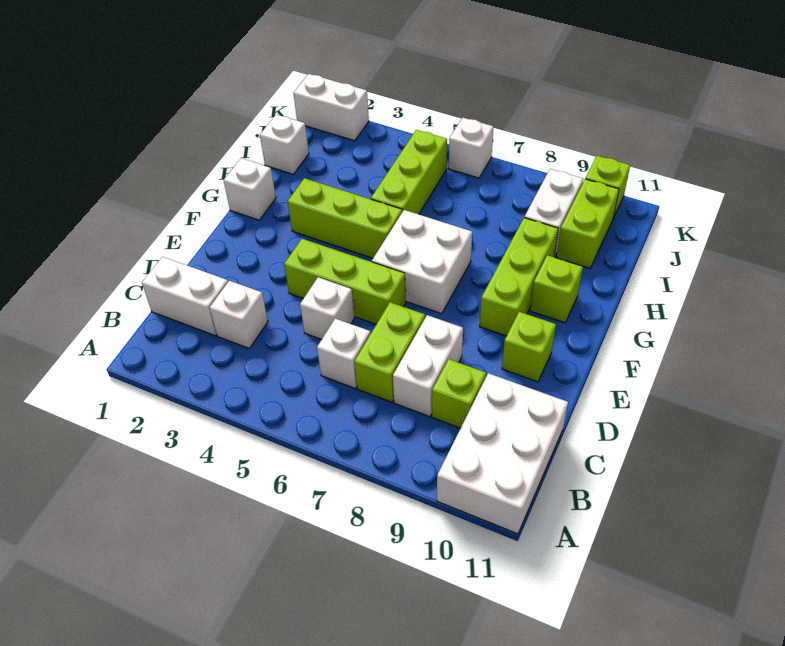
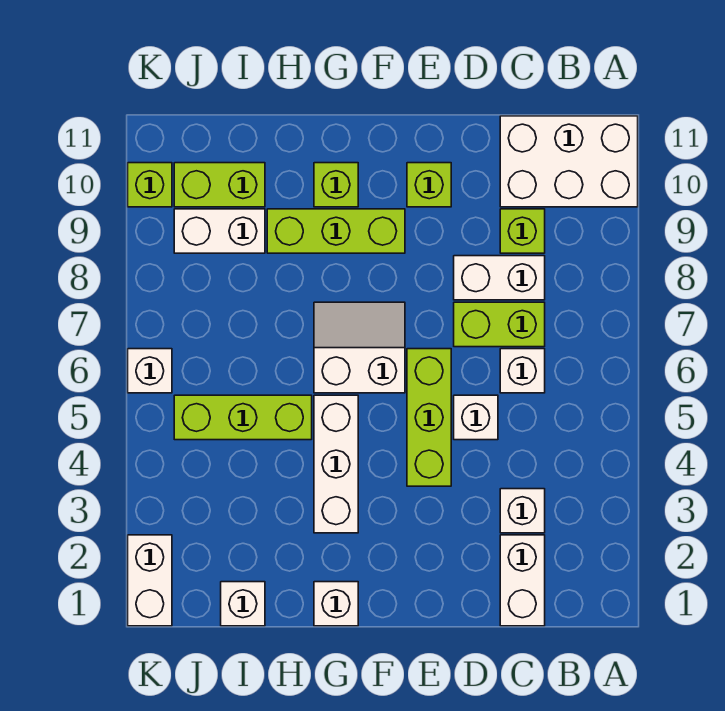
white 2x2 brick [372,210,472,314] -> white 2x2 slope [314,302,405,393]
lime 1x3 brick [288,178,402,258] -> white 1x3 brick [314,395,358,533]

